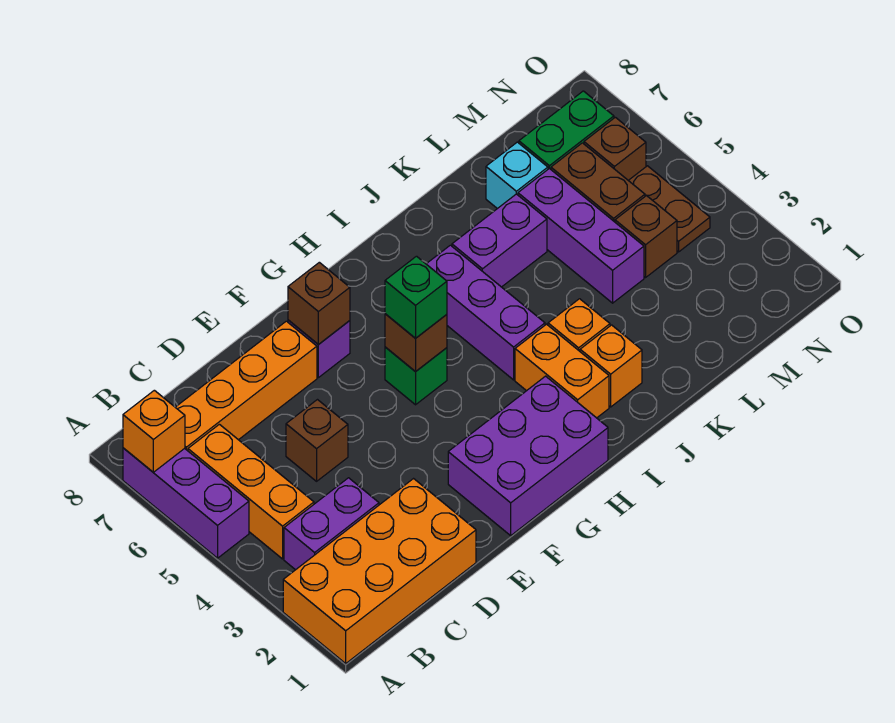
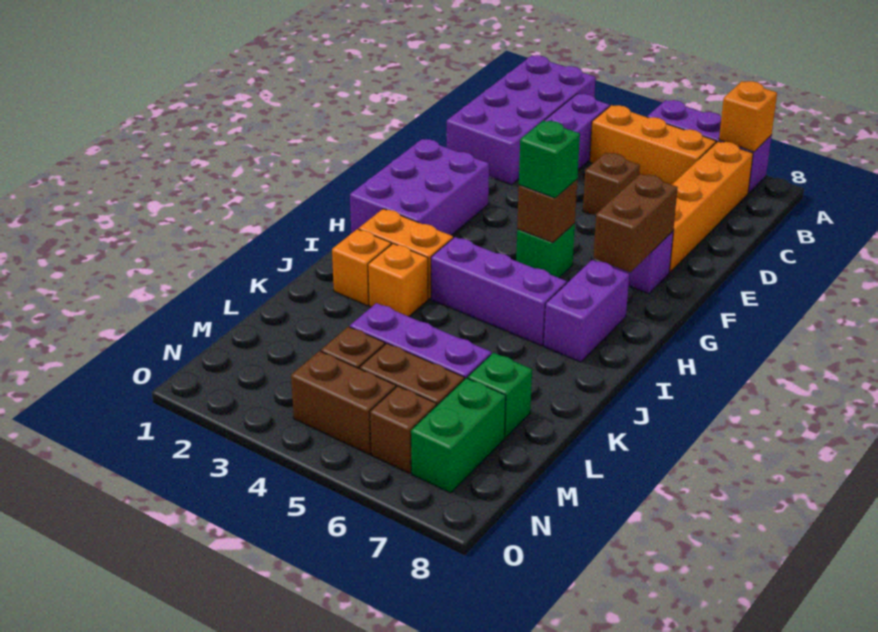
orange 2x4 brick [283,479,476,663] -> purple 2x4 brick [447,55,596,185]
brown 1x1 brick [288,262,350,345] -> brown 1x2 brick [593,174,678,272]
purple 1x2 brick [452,194,547,287] -> purple 1x2 brick moved to [544,260,629,362]
cyan 1x1 brick [486,142,548,209] -> green 1x1 brick [468,353,532,438]
brown 1x2 plate [628,166,710,252] -> brown 1x2 brick [291,351,396,454]

